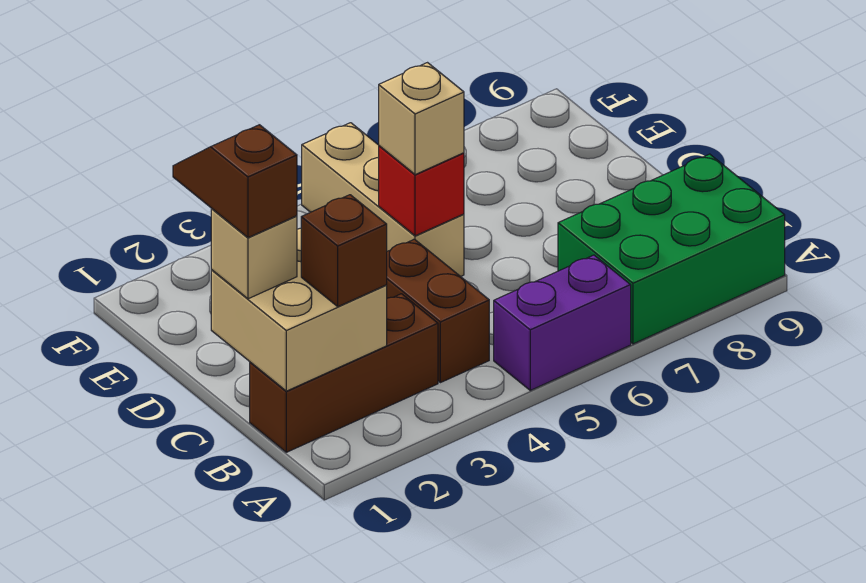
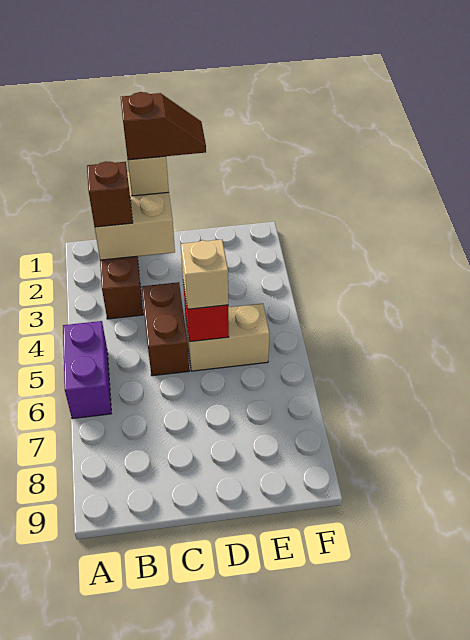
green 2x3 brick [558,154,785,344] -> none
brown 1x2 brick [386,239,489,383] -> brown 1x2 brick turned to [142,282,189,376]
tan 1x3 brick [302,123,464,277] -> tan 1x2 brick [185,304,269,371]

